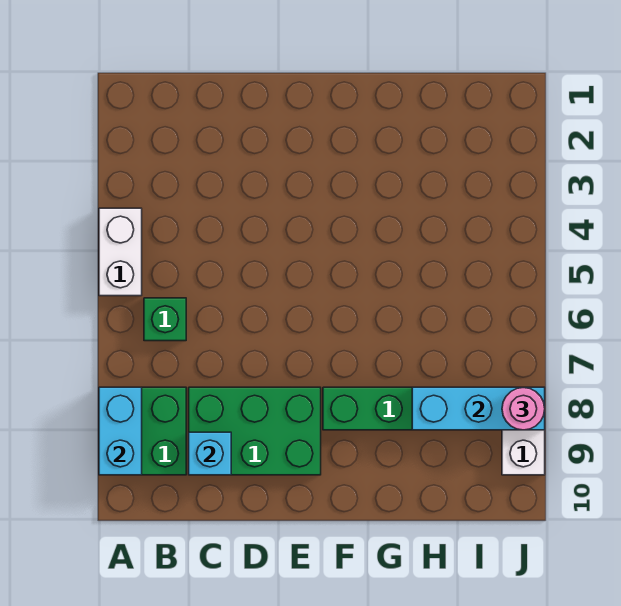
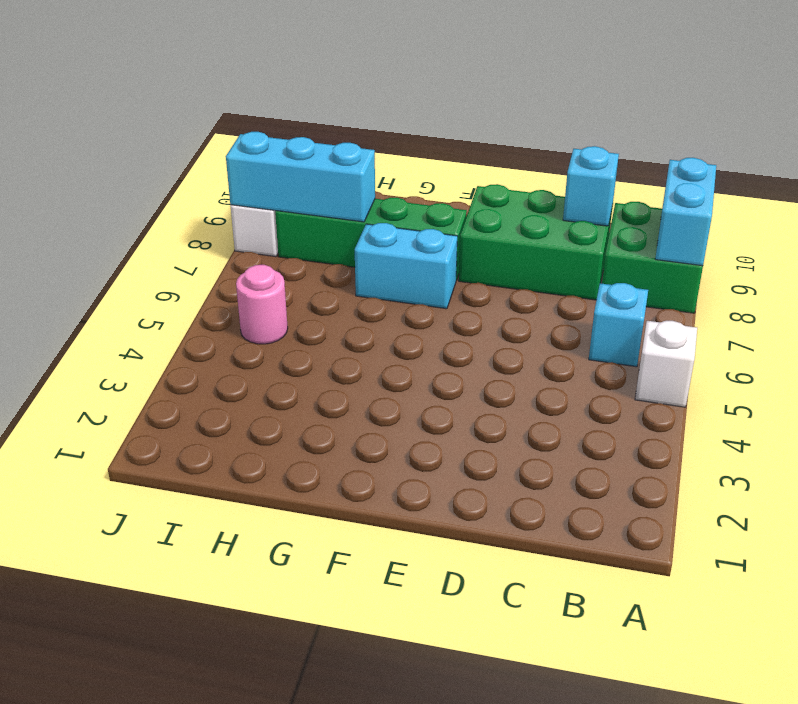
white 1x2 brick [99,208,142,296] -> white 1x1 brick [635,321,697,407]
green 1x1 brick [144,298,186,341] -> cyan 1x1 brick [589,283,648,367]
none -> cyan 1x2 brick [355,223,457,309]
pink 1x1 round brick [502,388,545,430] -> pink 1x1 round brick moved to [236,265,288,344]

